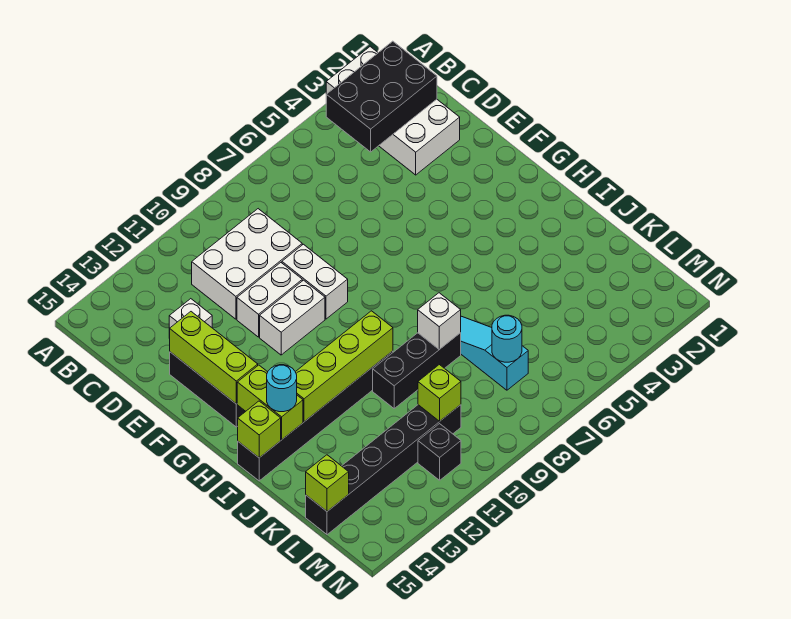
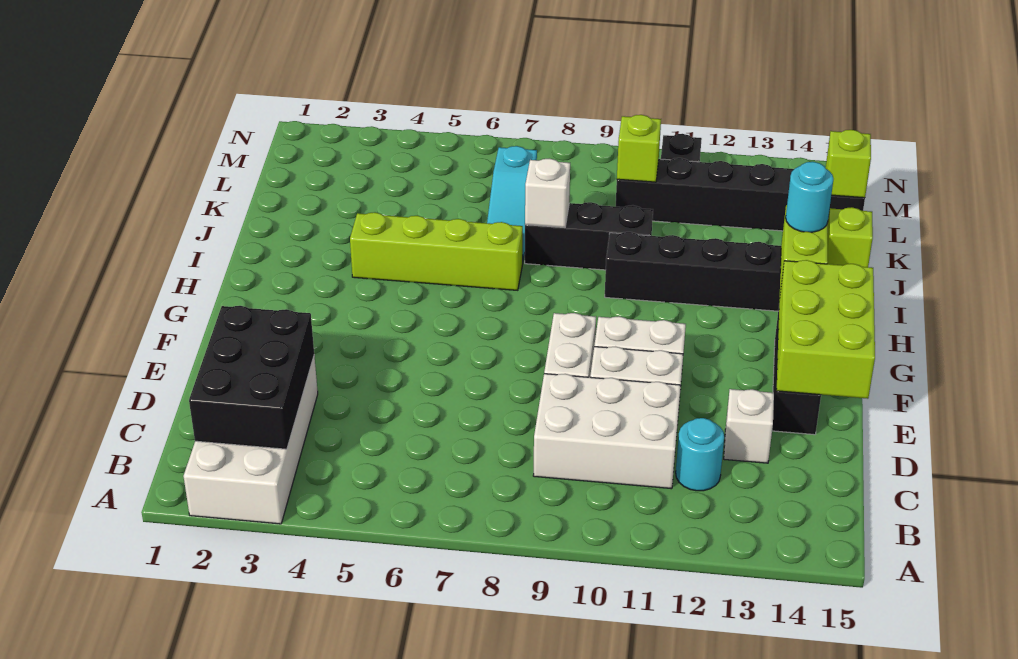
black 2x3 brick [326,41,437,152] -> black 2x3 brick turned to [189,306,314,449]
lime 1x3 brick [170,312,258,404] -> lime 2x3 brick [776,260,875,399]
lime 1x4 brick [296,311,393,422] -> lime 1x4 brick moved to [350,212,523,290]
cyan 1x1 round brick [492,315,522,362] -> cyan 1x1 round brick moved to [676,418,724,491]

